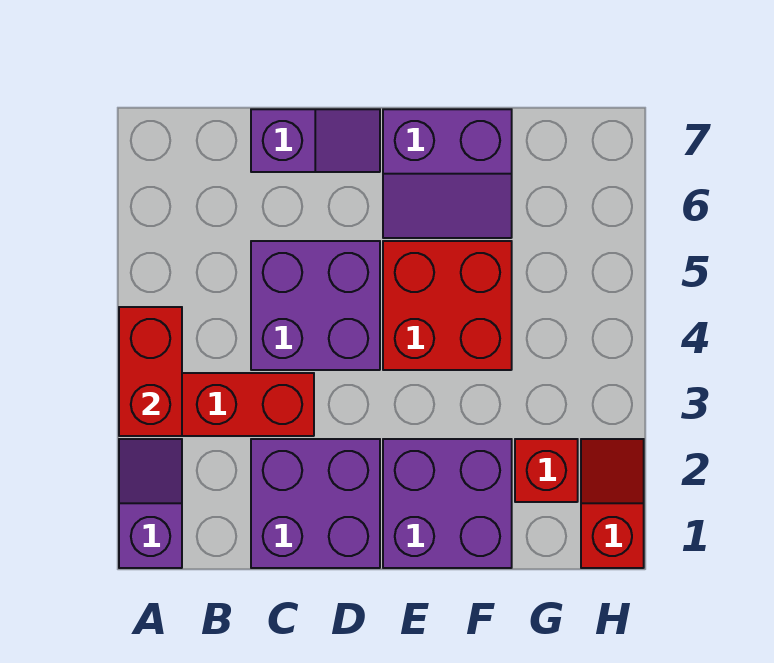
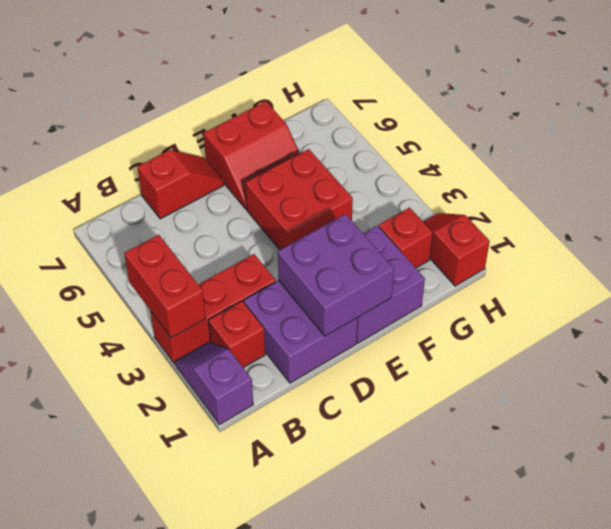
none -> red 1x1 brick [209,301,265,368]
purple 2x2 brick [251,241,380,370] -> purple 2x2 brick moved to [278,214,394,336]
purple 1x2 slope [251,109,380,172] -> red 1x2 slope [137,150,224,219]
purple 2x2 slope [383,109,512,238] -> red 2x2 slope [204,101,300,209]

